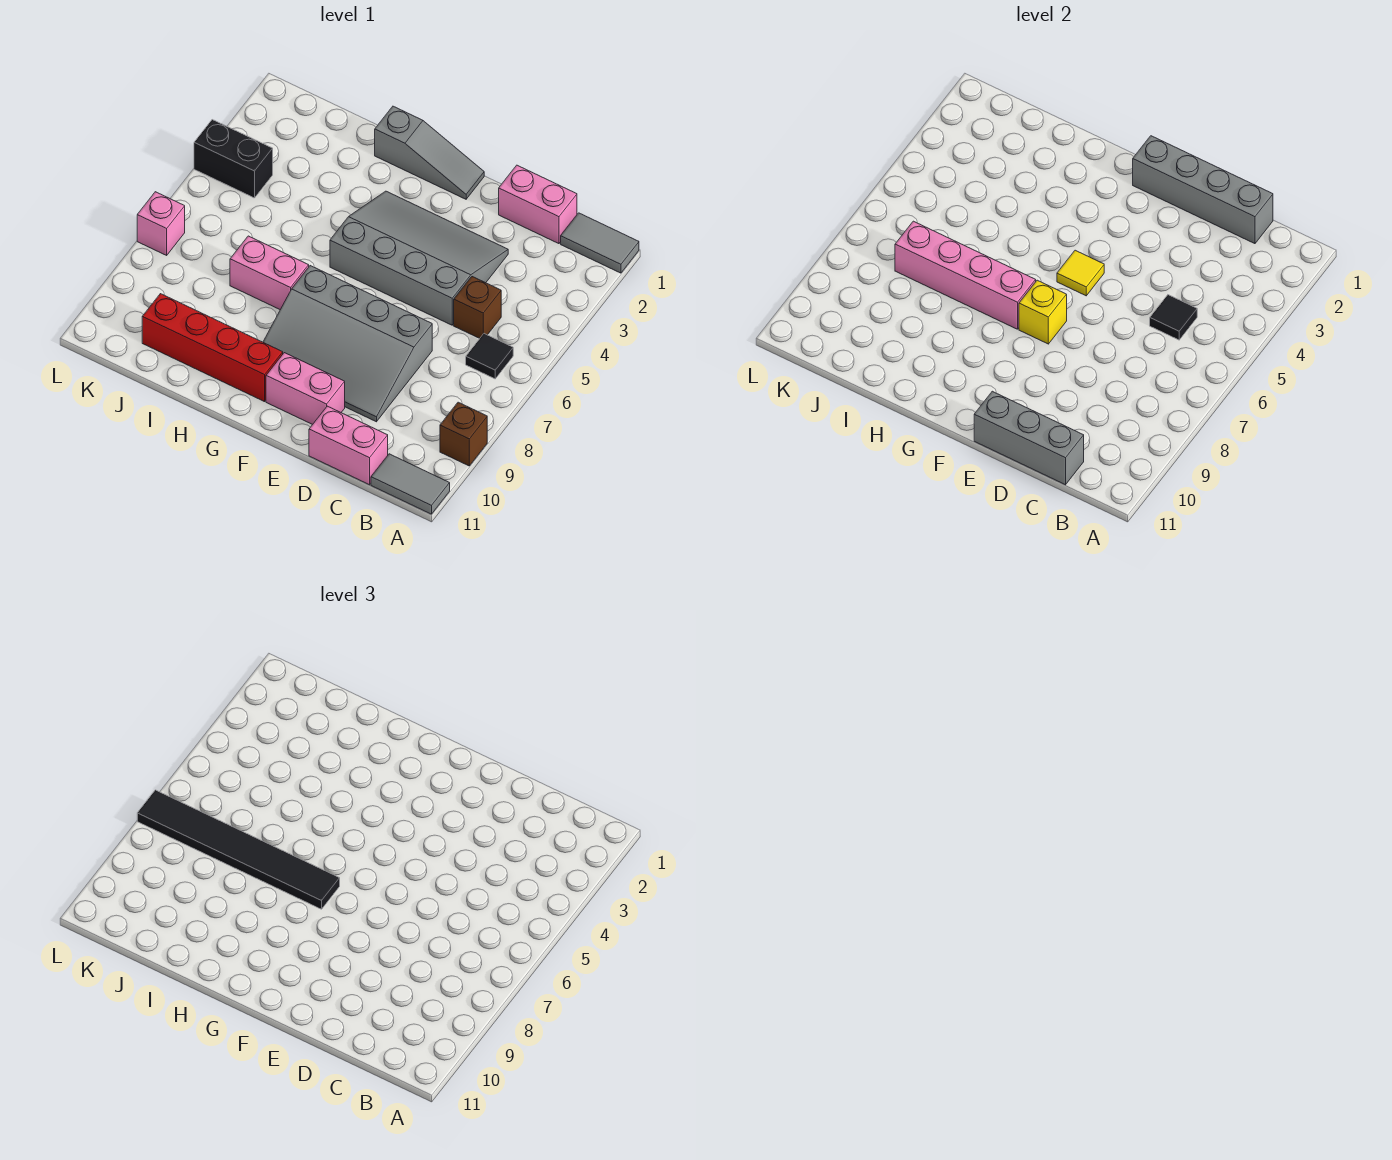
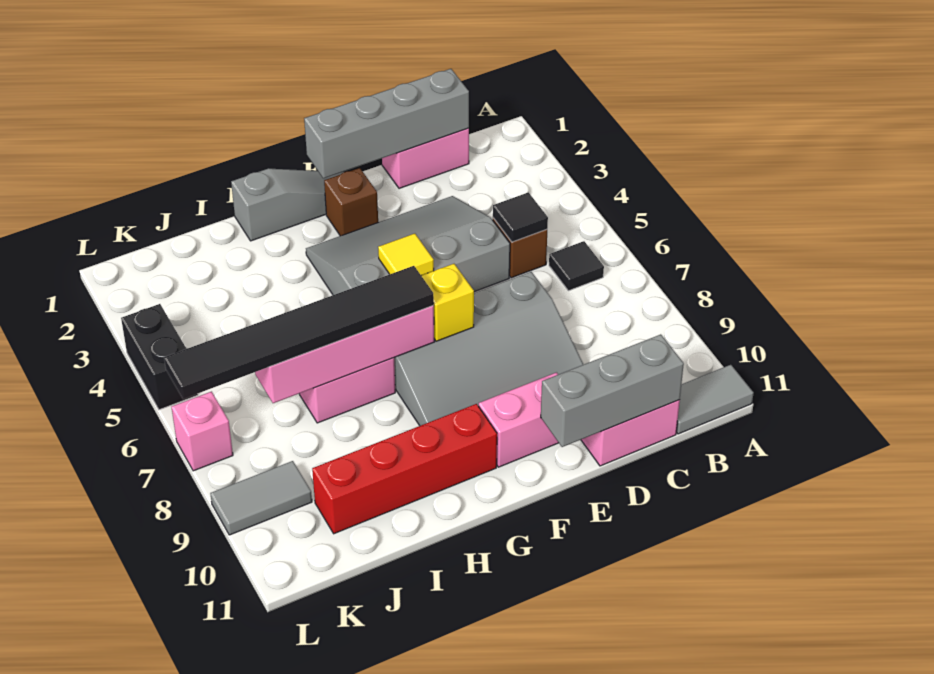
grey 1x2 tile [561,213,639,273] -> grey 1x2 tile moved to [210,461,312,535]
brown 1x1 brick [440,402,487,466] -> brown 1x1 brick moved to [324,168,378,236]
black 1x2 brick [194,120,273,198] -> black 1x2 brick turned to [121,304,198,410]

